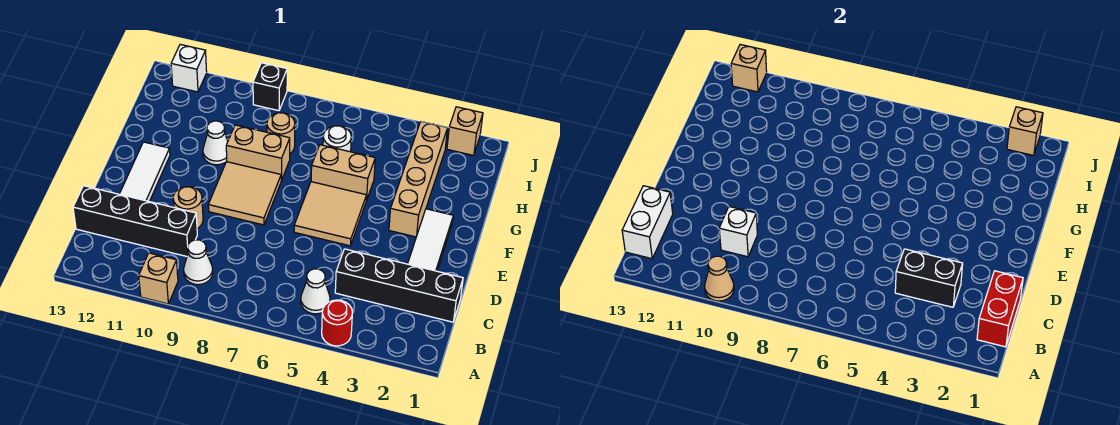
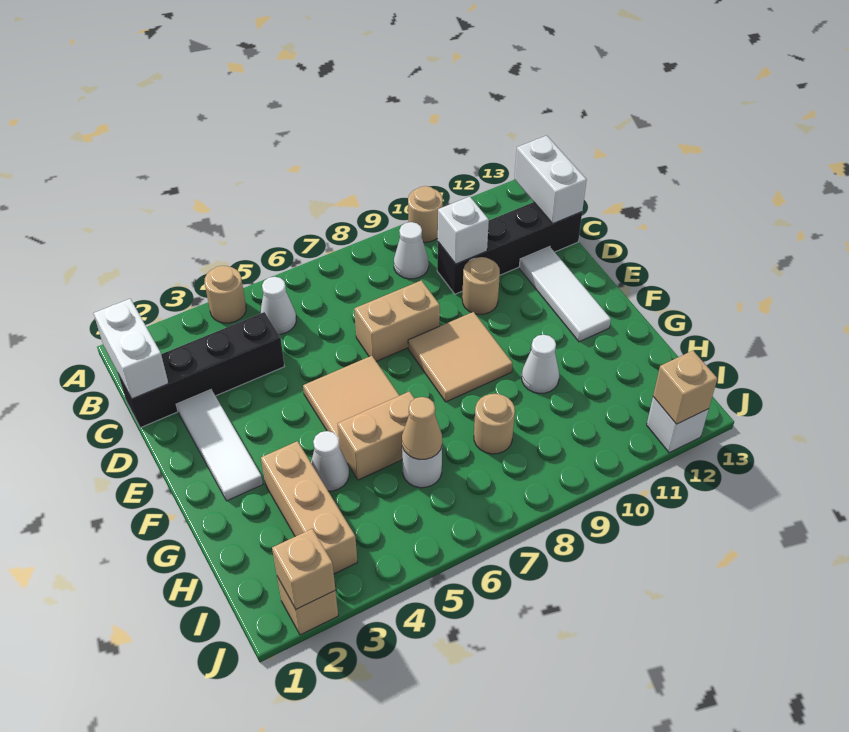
red 1x1 round brick [322,300,352,346] -> tan 1x1 round brick [204,266,246,323]
tan 1x1 brick [139,253,178,304] -> tan 1x1 round brick [408,186,443,242]
tan 1x1 cone [705,256,734,301] -> tan 1x1 cone moved to [402,397,442,460]
red 1x2 brick [977,271,1023,347] -> white 1x2 brick [94,299,168,399]
black 1x2 brick [895,249,963,307] -> none
tan 1x4 brick [389,121,447,237] -> tan 1x3 brick [261,441,357,574]
none -> white 1x1 cone [311,431,349,491]
tan 1x2 brick [226,125,290,180] -> tan 1x2 brick moved to [354,280,440,361]
black 1x1 brick [253,63,287,111] -> none

